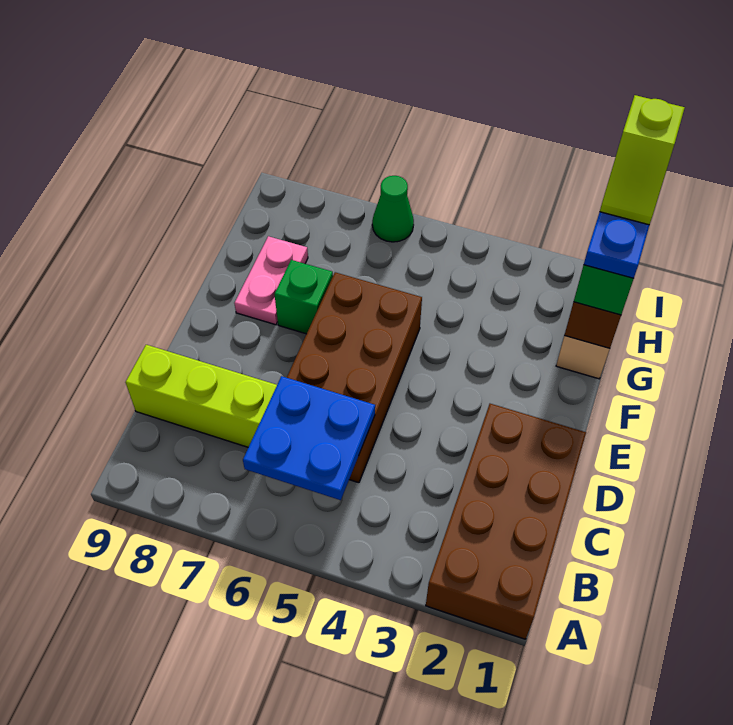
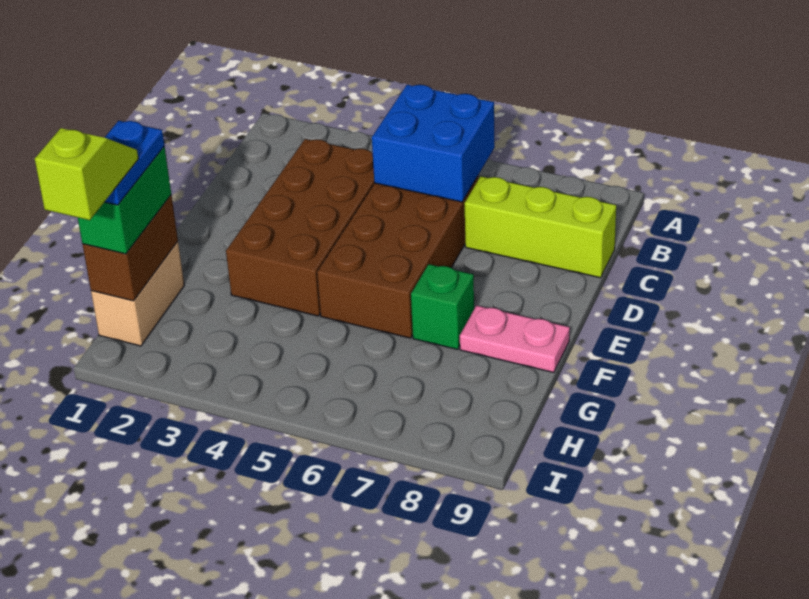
brown 2x4 brick [426,404,586,639] -> brown 2x4 brick moved to [226,139,374,316]
blue 2x2 plate [243,376,375,500] -> blue 2x2 brick [372,85,495,202]
pink 1x2 plate [234,236,308,325] -> pink 1x2 plate turned to [460,305,570,373]
green 1x1 cone [372,176,414,242] -> none

